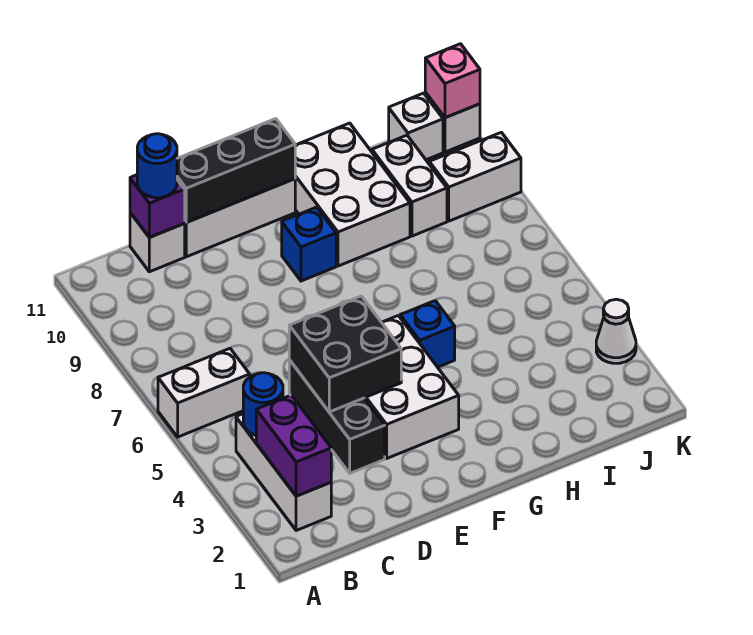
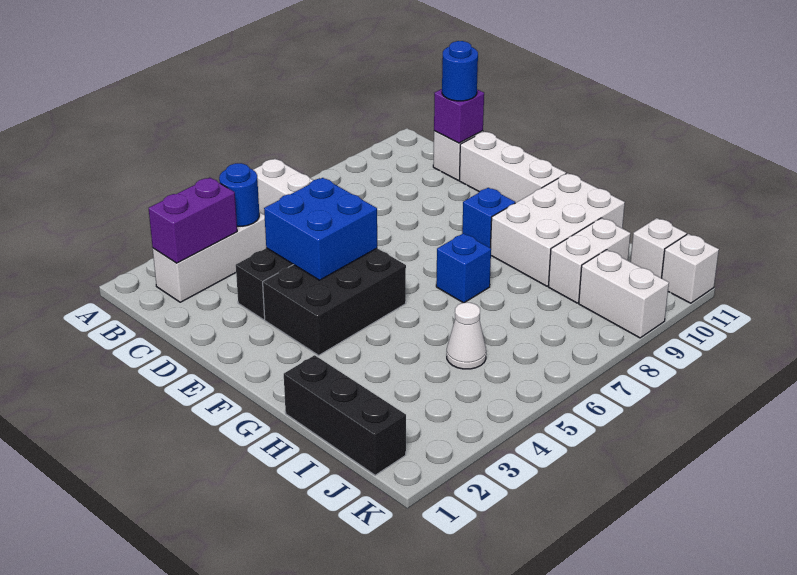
black 2x2 brick [289,296,401,412] -> blue 2x2 brick [264,178,377,280]
black 1x3 brick [177,119,295,222] -> black 1x3 brick moved to [284,355,406,475]
white 2x3 brick [365,316,459,458] -> black 2x3 brick [263,248,406,355]
blue 1x1 brick [400,301,455,367] -> blue 1x1 brick moved to [436,233,491,303]
white 1x1 cone [596,299,636,363] -> white 1x1 cone moved to [447,303,486,369]
pink 1x1 brick [425,44,480,118] -> none

